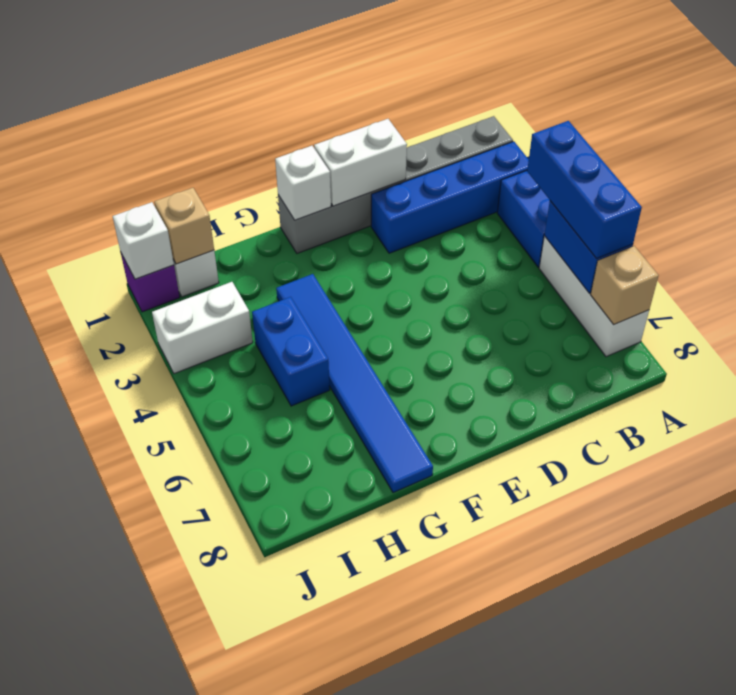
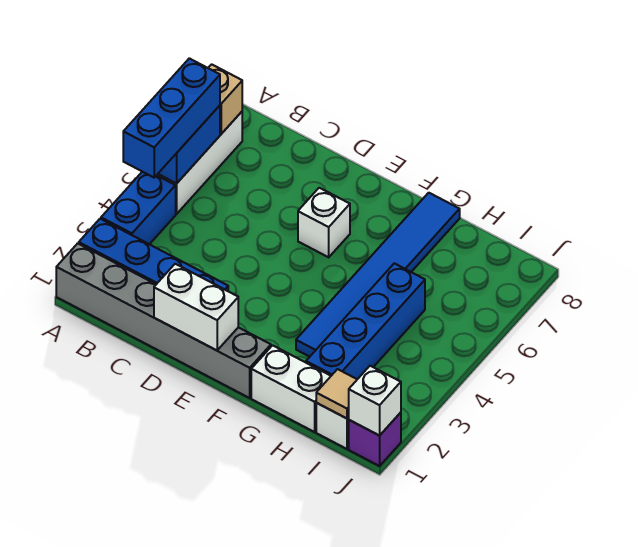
white 1x1 brick [275,146,331,220] -> white 1x1 brick moved to [298,188,350,257]
blue 1x2 brick [252,297,330,406] -> blue 1x4 brick [306,263,425,379]
tan 1x1 brick [154,188,214,264] -> tan 1x1 tile [316,369,357,418]
white 1x2 brick [152,282,253,374] -> white 1x2 brick moved to [251,345,331,432]

